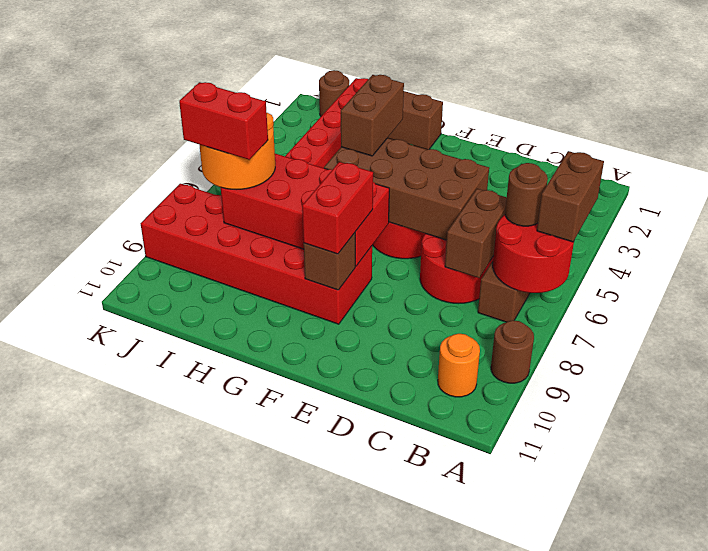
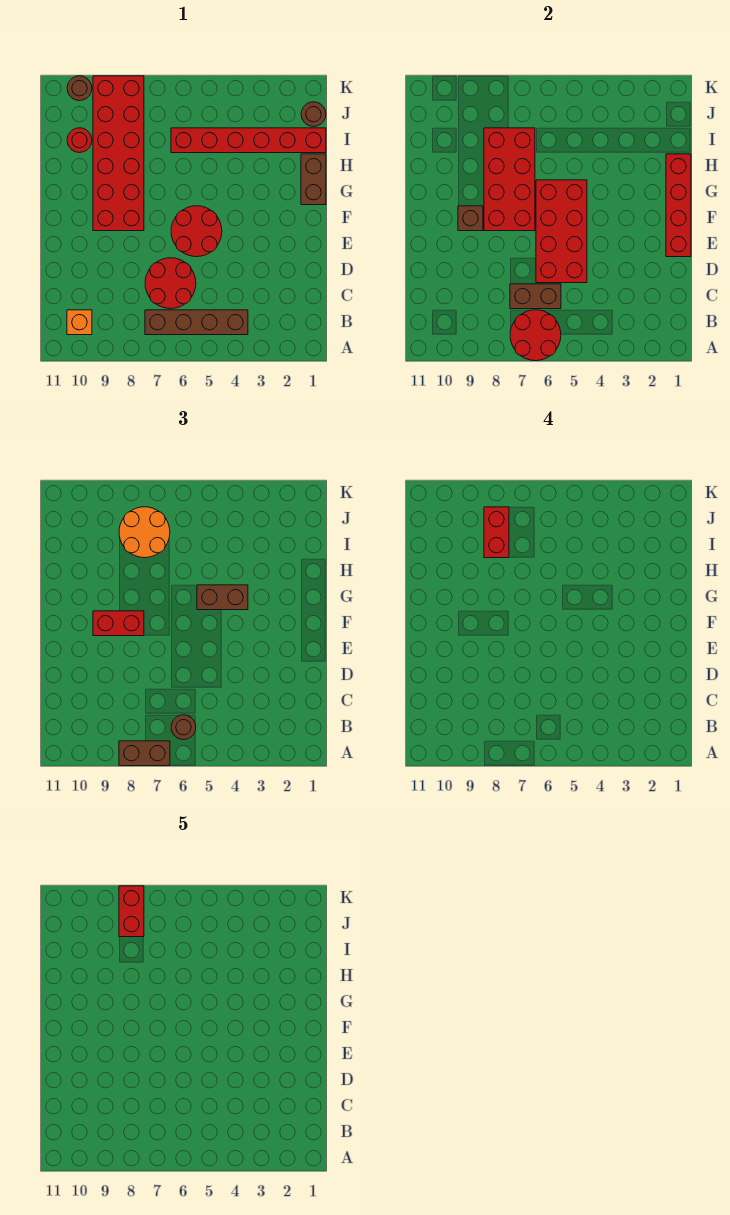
brown 1x2 brick [537,151,604,242] -> brown 1x2 brick moved to [119,741,170,766]
brown 1x1 round brick [491,320,534,383] -> brown 1x1 round brick moved to [67,76,92,101]
orange 1x1 round brick [438,334,480,397] -> orange 1x1 brick [67,310,92,335]
brown 2x4 brick [324,138,489,240] -> red 2x4 brick [536,180,587,283]
none -> red 1x4 brick [666,154,691,257]
none -> red 1x1 round brick [67,128,92,153]
none -> red 1x2 brick [119,886,144,937]

